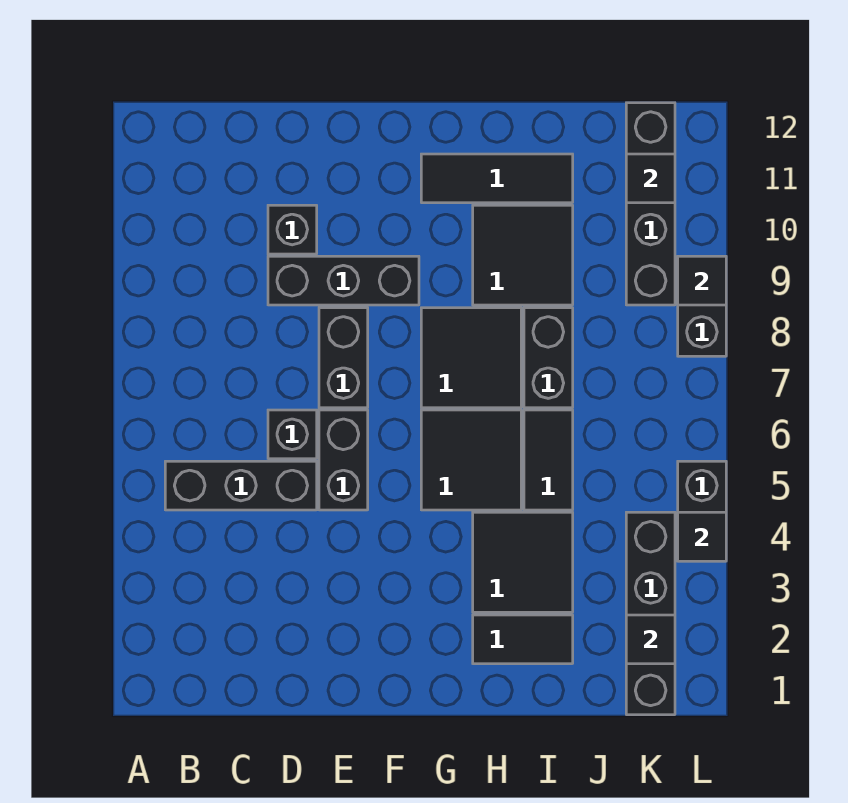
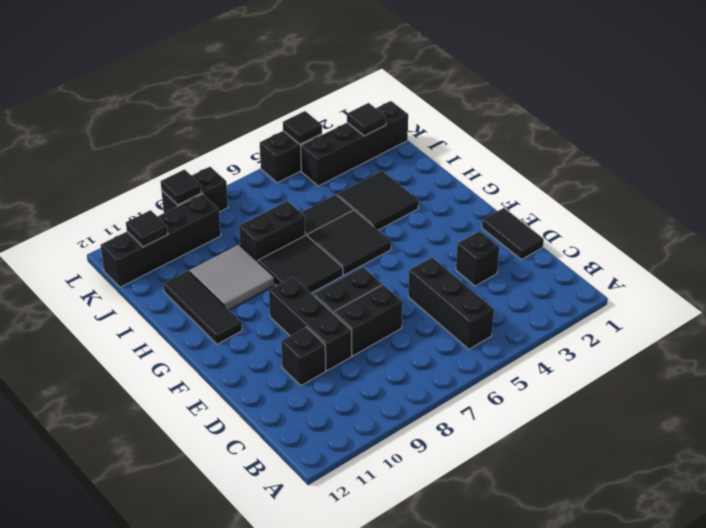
black 1x1 brick [268,410,317,459] -> black 1x1 brick moved to [456,231,499,286]
black 1x2 brick [319,410,368,510] -> black 1x2 brick moved to [334,285,402,356]
black 1x2 tile [473,615,573,664] -> black 1x2 tile moved to [482,208,544,260]
black 2x2 tile [473,205,573,305] -> grey 2x2 tile [189,245,275,310]

